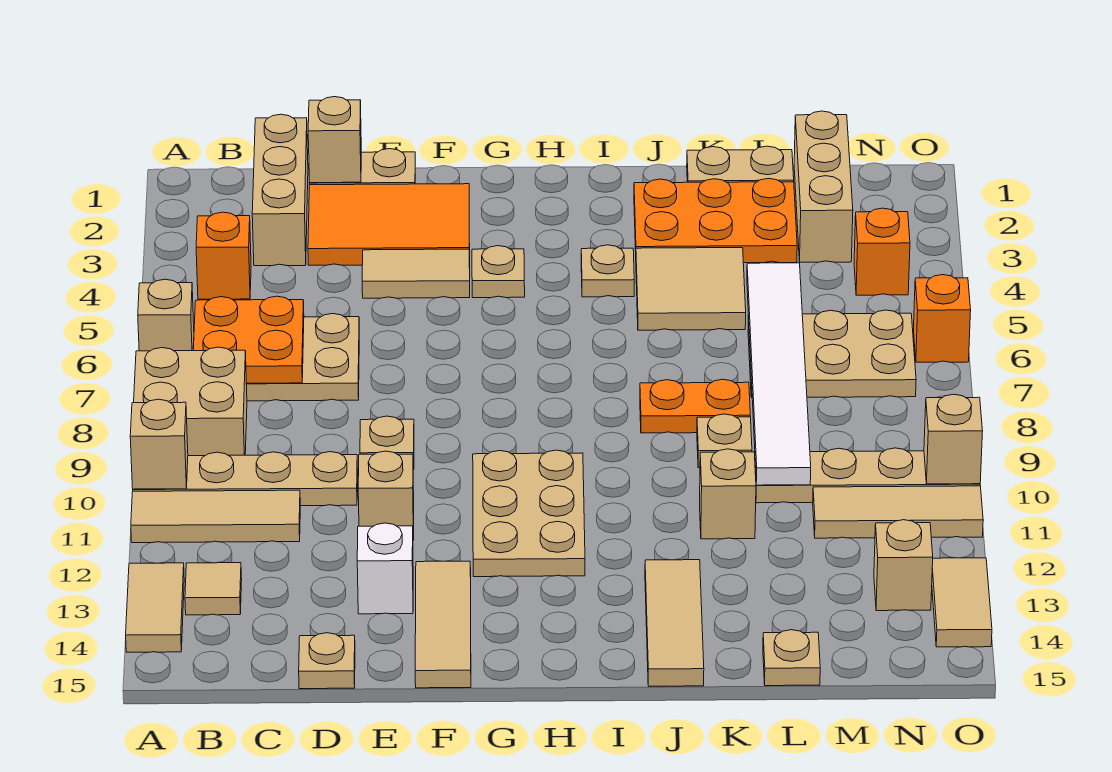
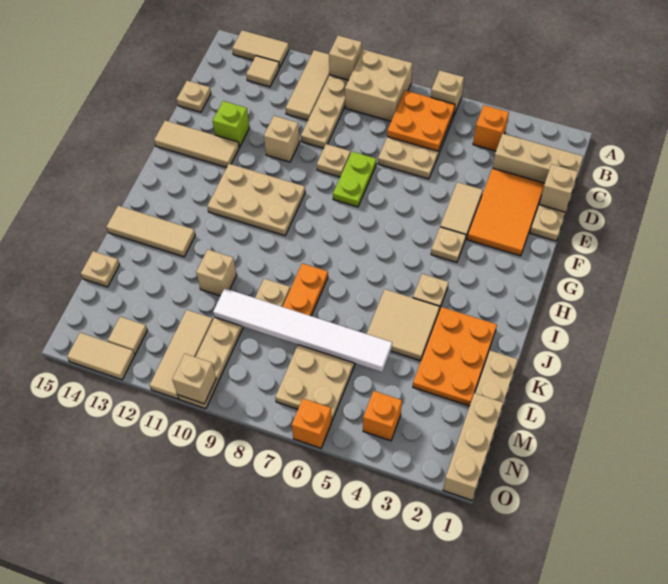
none -> lime 1x2 plate [333,152,376,207]
white 1x1 brick [357,523,413,614] -> lime 1x1 brick [213,101,250,147]
tan 1x3 brick [794,111,853,262] -> tan 1x3 brick turned to [443,393,503,500]
tan 1x1 brick [874,520,933,611] -> tan 1x1 tile [108,317,147,354]

